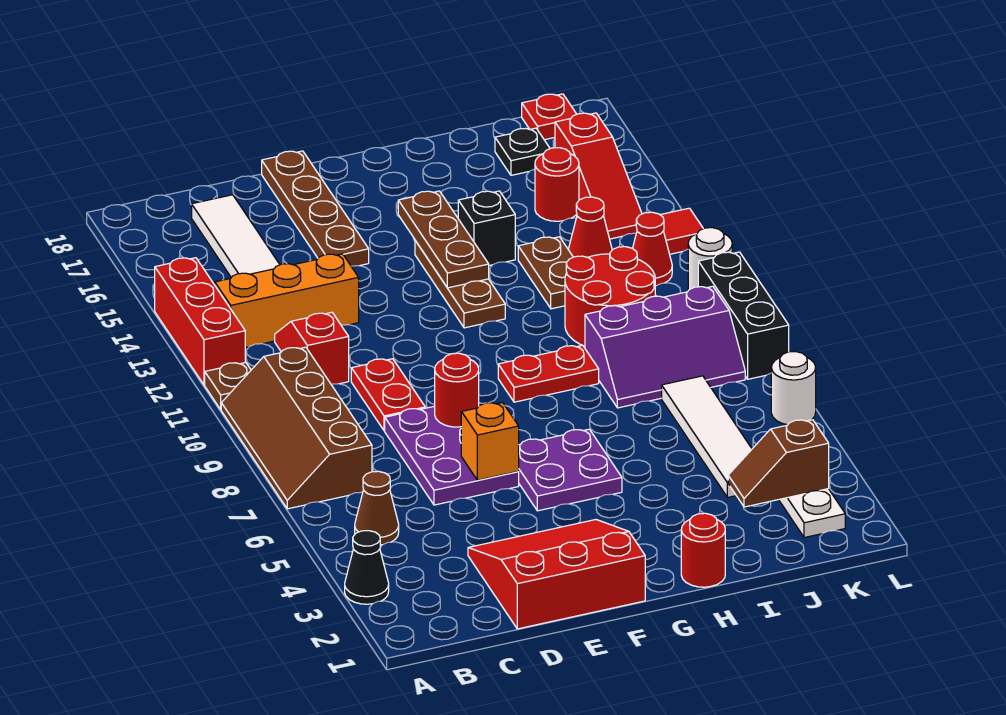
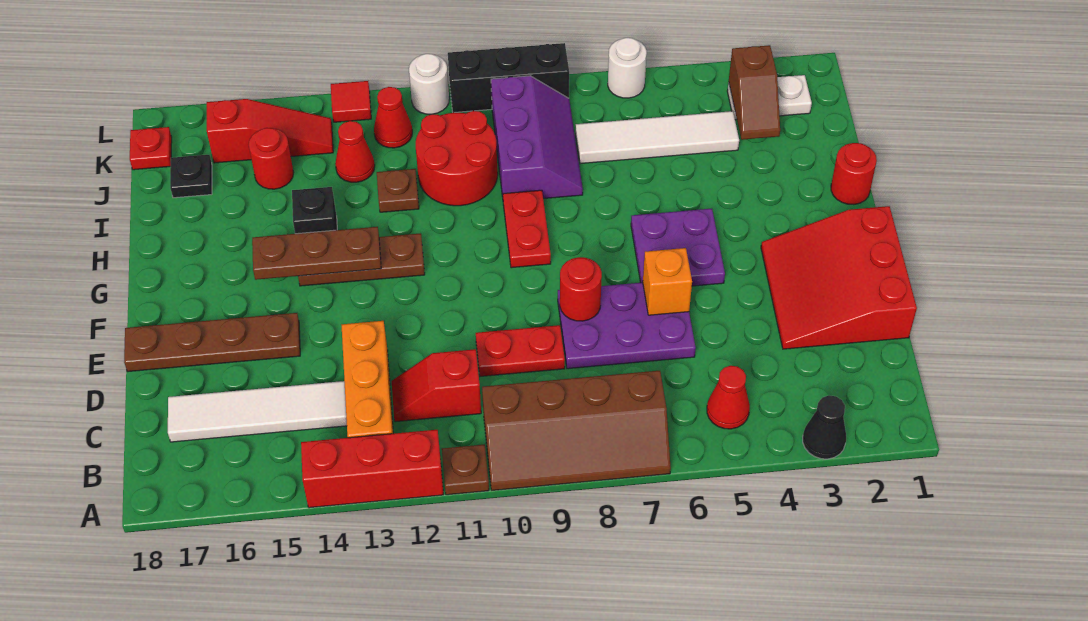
brown 1x1 cone [355,471,399,545] -> red 1x1 cone [707,366,750,429]
brown 1x2 plate [518,237,573,309] -> brown 1x1 plate [377,169,419,212]

